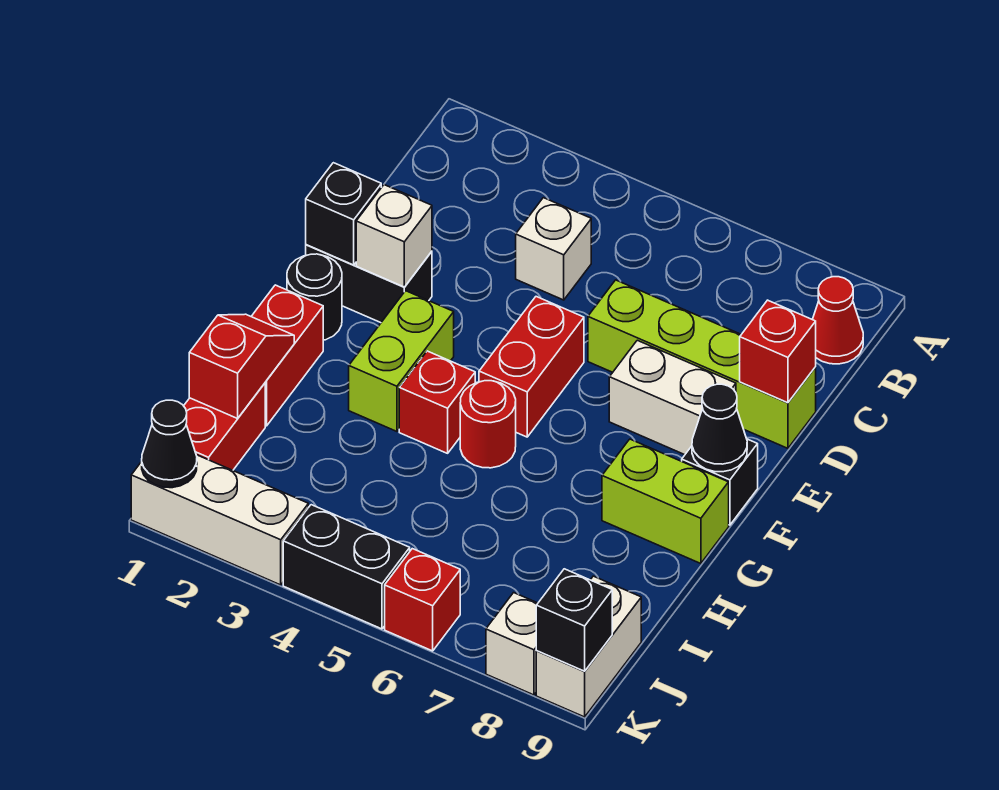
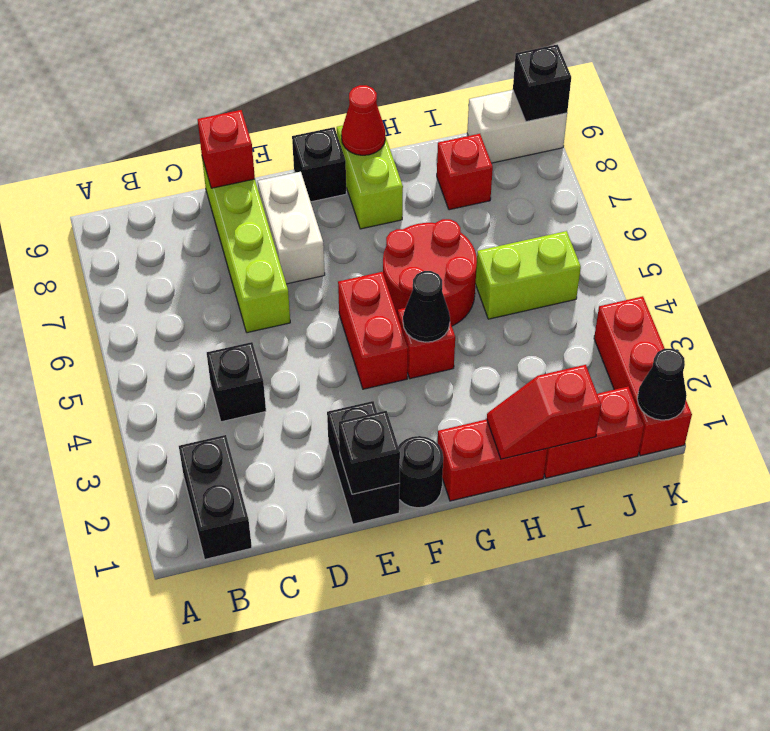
red 1x1 cone [812,277,863,364] -> red 1x1 cone moved to [341,85,385,155]
white 1x1 brick [516,198,591,300] -> black 1x1 brick [207,342,266,422]
white 1x1 brick [356,185,432,287] -> none
red 1x2 brick [479,297,584,437] -> red 1x2 brick turned to [338,272,408,389]
lime 1x2 brick [349,291,454,431] -> lime 1x2 brick moved to [475,231,581,319]
black 1x1 cone [692,384,747,472] -> black 1x1 cone moved to [403,271,450,342]
red 1x1 round brick [460,381,516,468] -> red 2x2 round brick [383,219,477,326]
white 1x3 brick [131,455,308,585] -> red 1x3 brick [594,296,692,456]
black 1x2 brick [283,505,410,629] -> black 1x2 brick moved to [179,435,252,559]
red 1x1 brick [385,549,460,651] -> red 1x1 brick moved to [437,134,493,210]
white 1x1 brick [486,593,538,695] -> none

